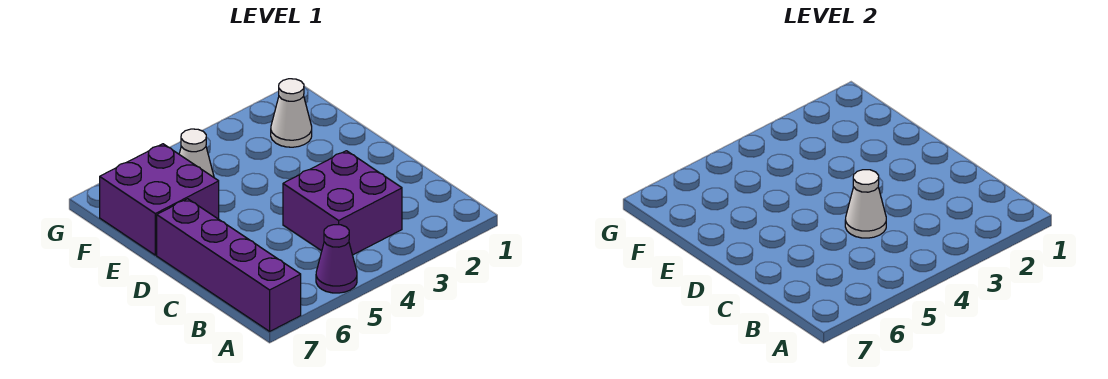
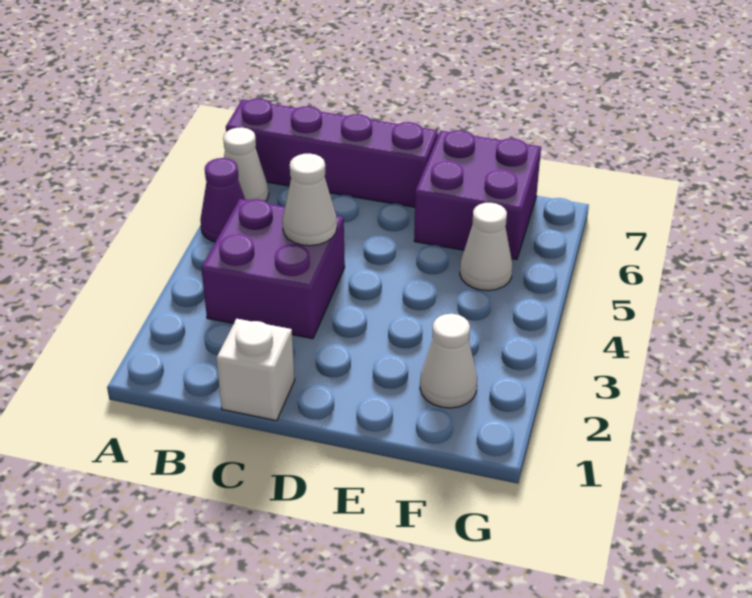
none -> white 1x1 cone [223,127,269,201]
none -> white 1x1 brick [216,319,295,421]

